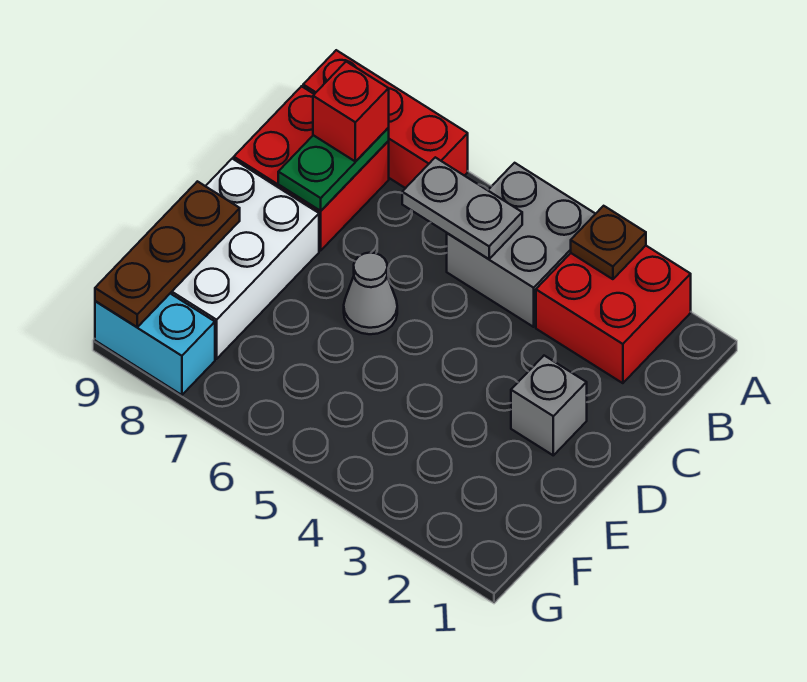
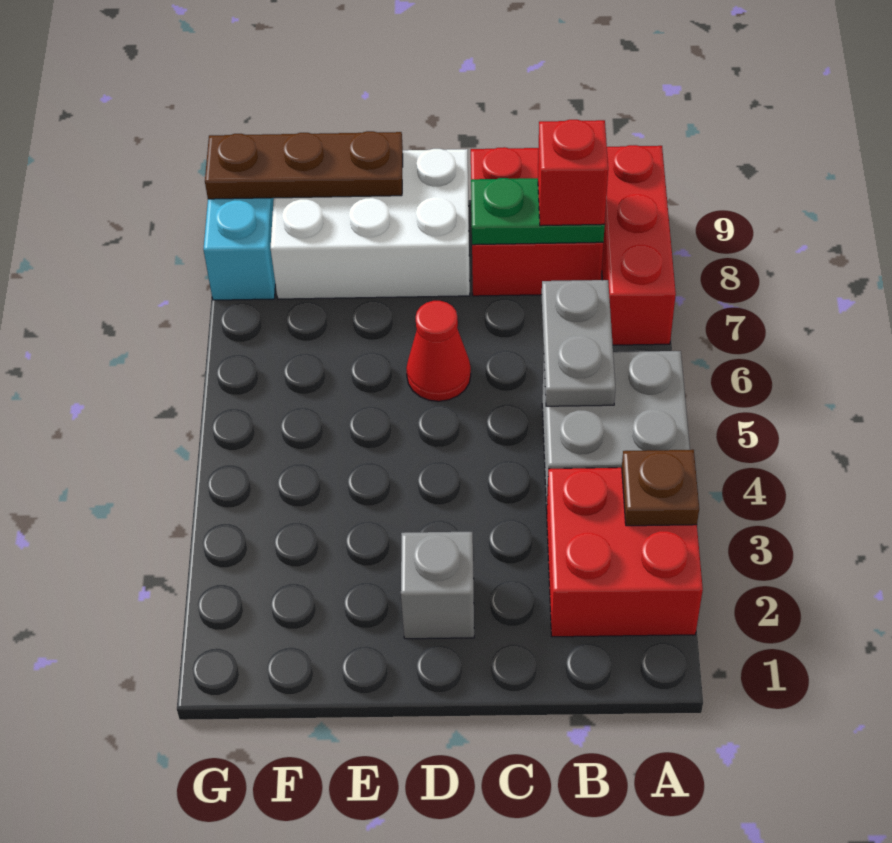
grey 1x1 cone [344,253,397,334] -> red 1x1 cone [406,301,471,401]

